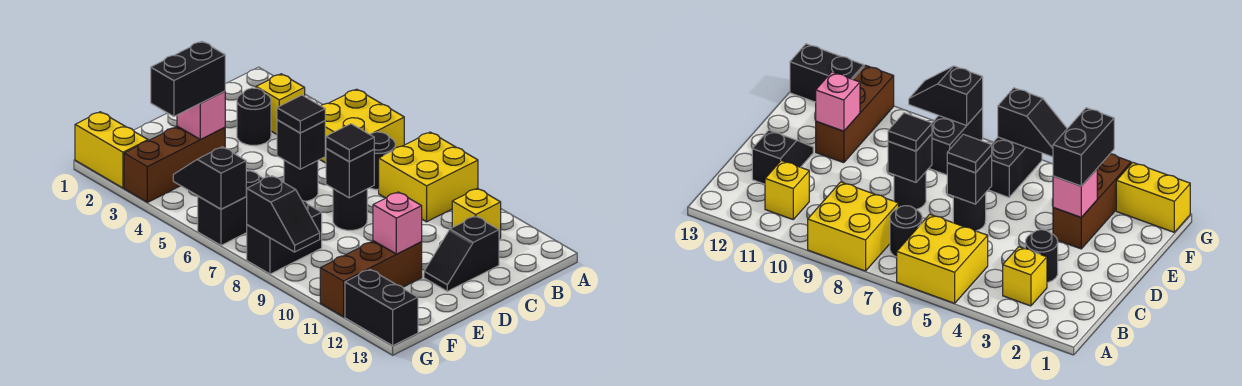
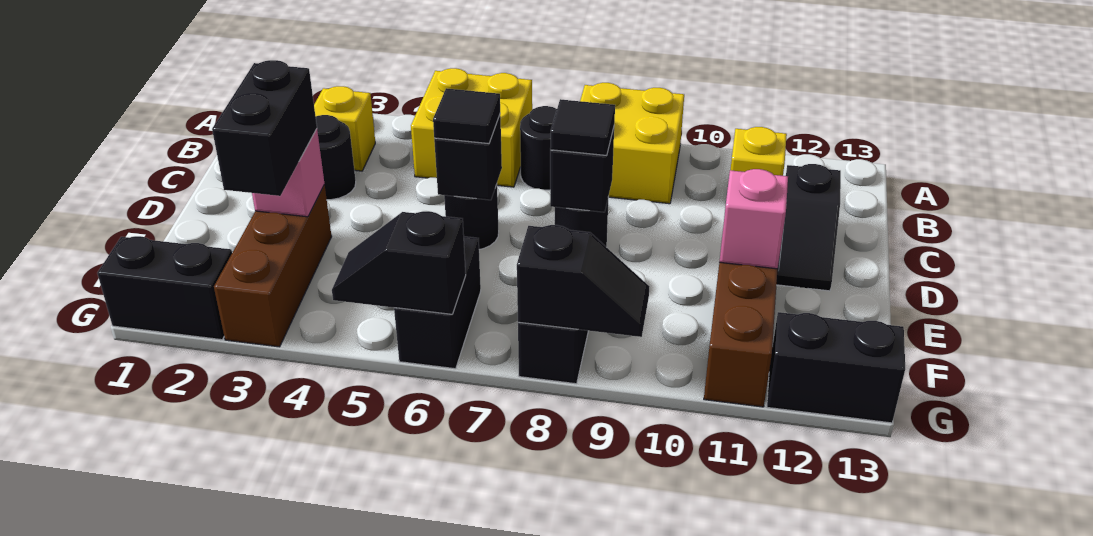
yellow 1x2 brick [75,112,148,188] -> black 1x2 brick [97,236,232,340]

